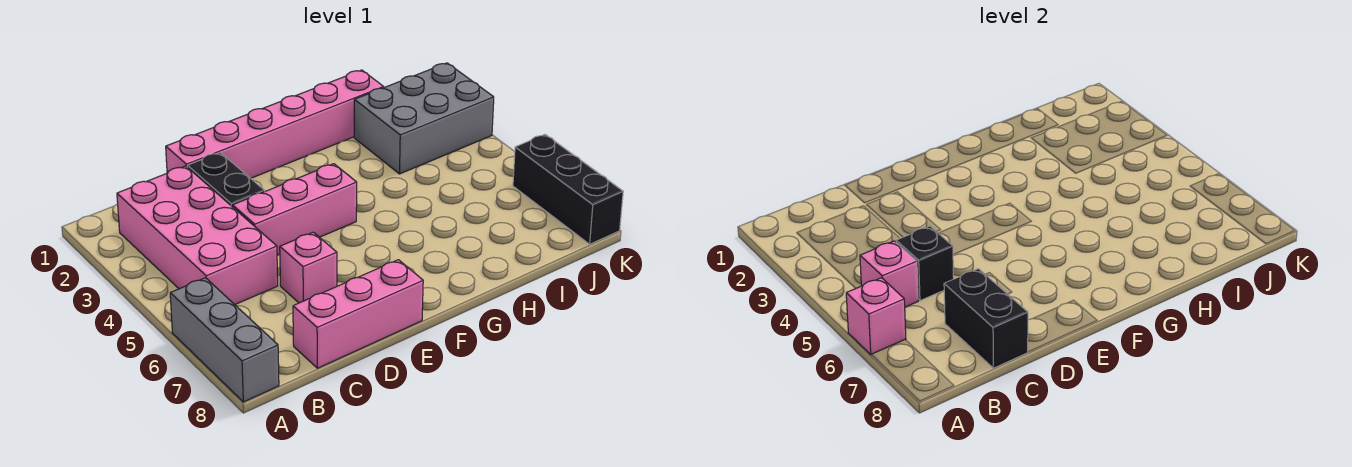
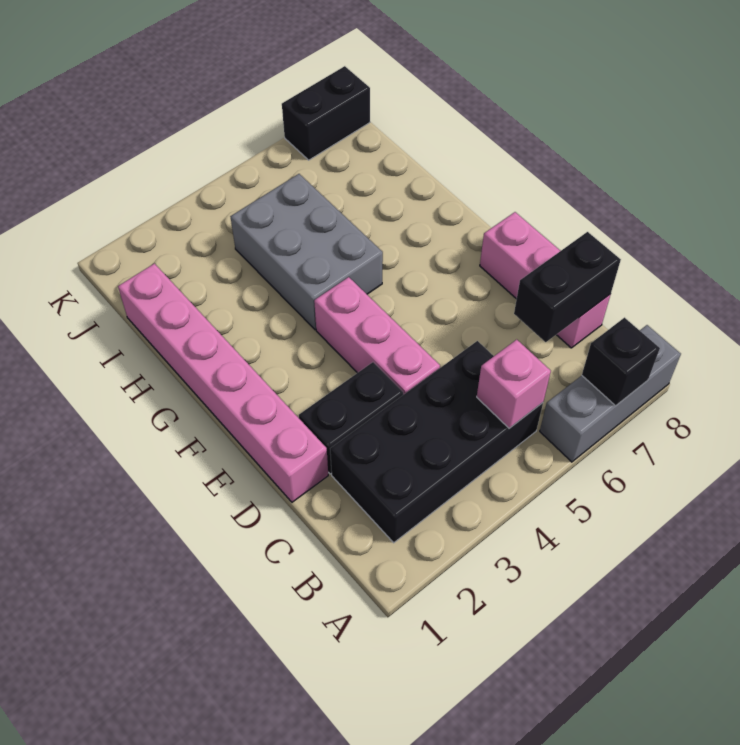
pink 1x1 brick [846,278,906,355] -> none
pink 2x4 brick [117,166,278,305] -> black 2x4 brick [330,341,543,543]
black 1x1 brick [896,226,954,301] -> black 1x1 brick moved to [582,318,660,406]
pink 1x1 brick [280,232,337,303] -> none
grey 2x3 brick [354,63,494,174] -> grey 2x3 brick moved to [230,174,383,330]
black 1x3 brick [513,135,623,244] -> black 1x2 brick [282,66,370,160]

